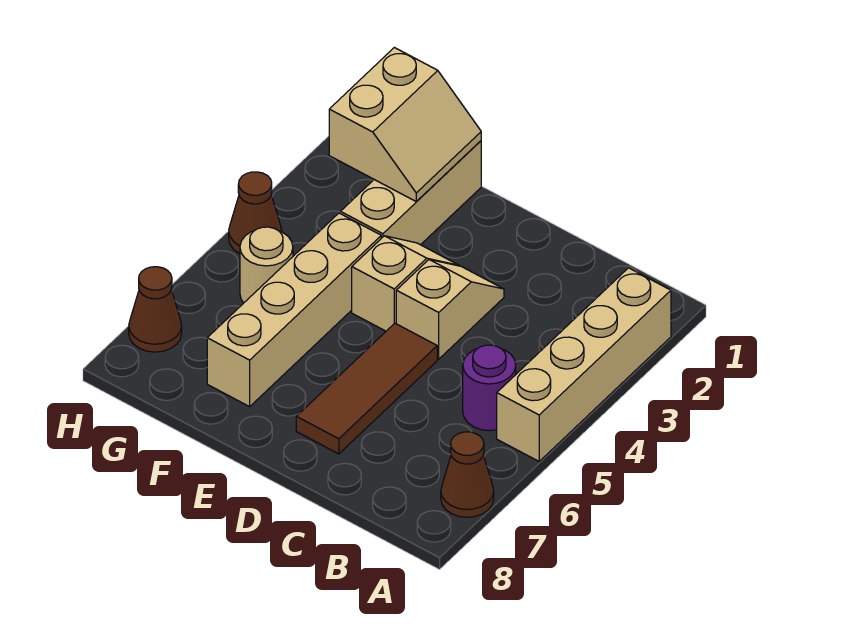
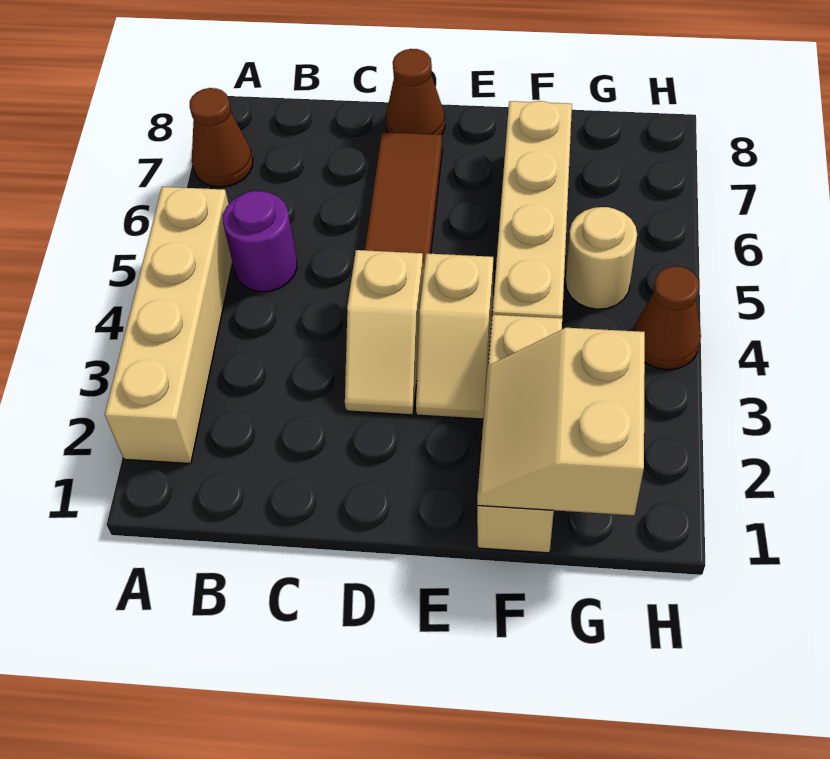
brown 1x1 cone [129,267,182,352] -> brown 1x1 cone moved to [386,49,445,135]

